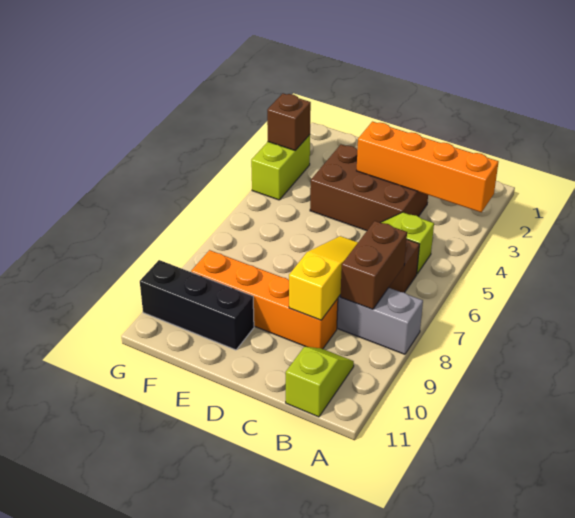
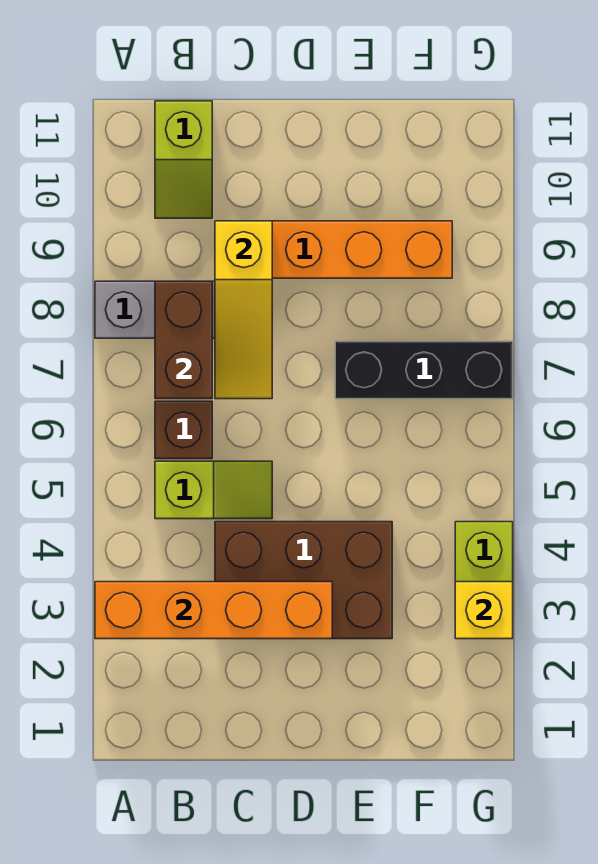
black 1x3 brick [140,260,254,350] -> black 1x3 brick moved to [335,341,513,399]
brown 1x1 brick [267,93,311,150] -> yellow 1x1 brick [455,582,513,639]

